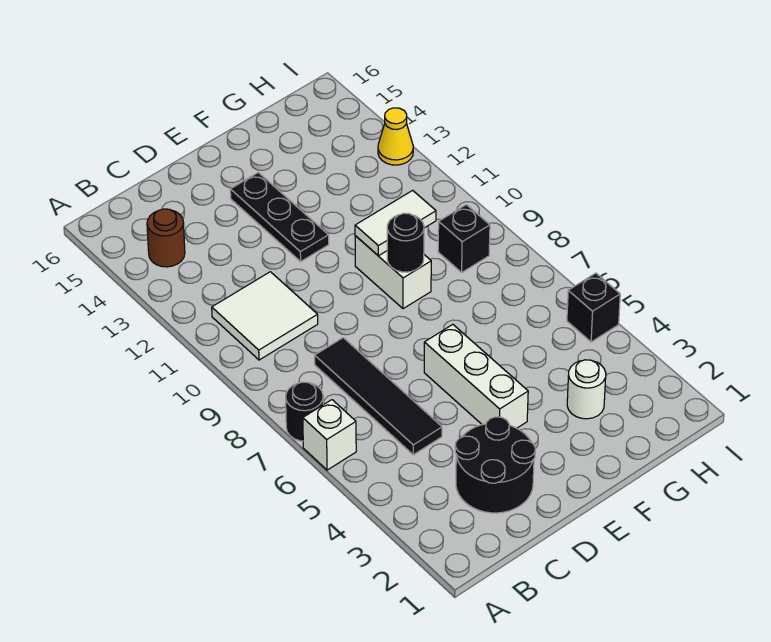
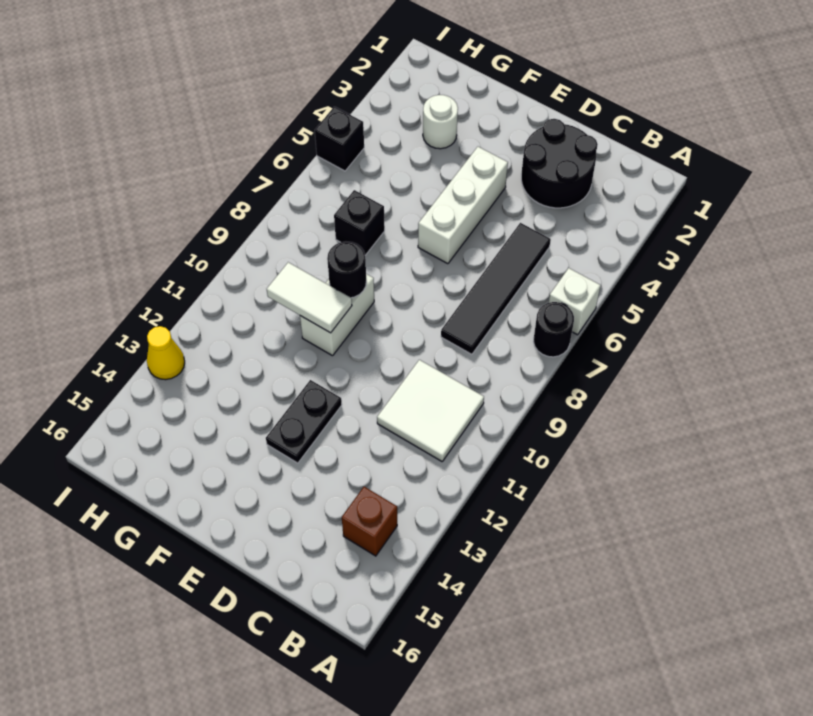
brown 1x1 round brick [147,209,185,267] -> brown 1x1 brick [342,487,397,556]
black 1x3 plate [230,173,329,261] -> black 1x2 plate [266,380,342,463]
black 1x1 brick [438,205,490,272] -> black 1x1 brick moved to [334,190,385,255]

